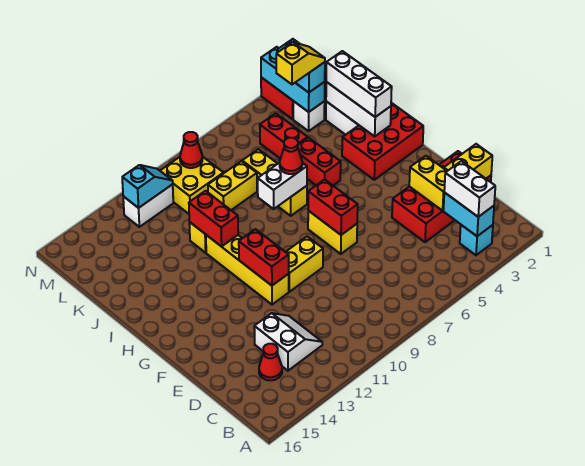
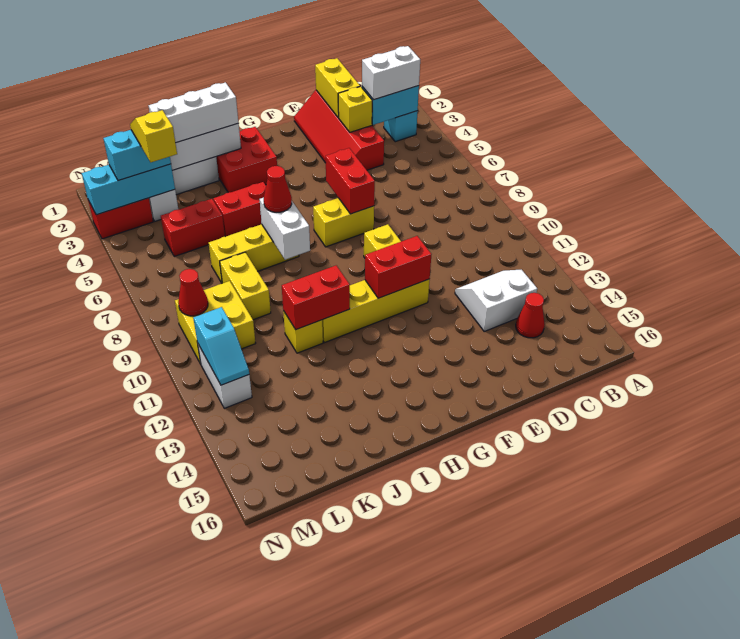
red 2x4 brick [392,151,491,242] -> red 2x4 slope [294,90,384,170]
yellow 1x2 brick [409,156,447,211] -> yellow 1x1 brick [338,87,372,132]
red 1x2 brick [308,179,358,235] -> red 1x2 brick turned to [326,148,375,214]
red 2x3 brick [342,103,423,180] -> red 2x2 brick [216,127,277,193]
cyan 1x2 slope [122,165,173,208] -> cyan 1x2 slope turned to [193,307,249,385]

